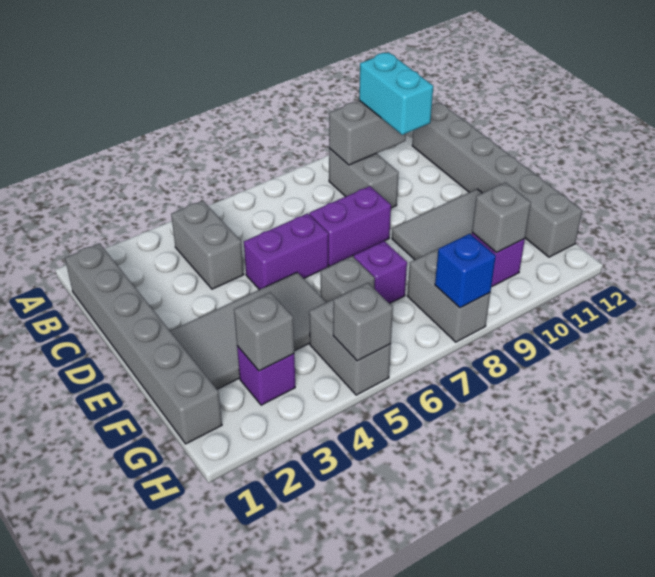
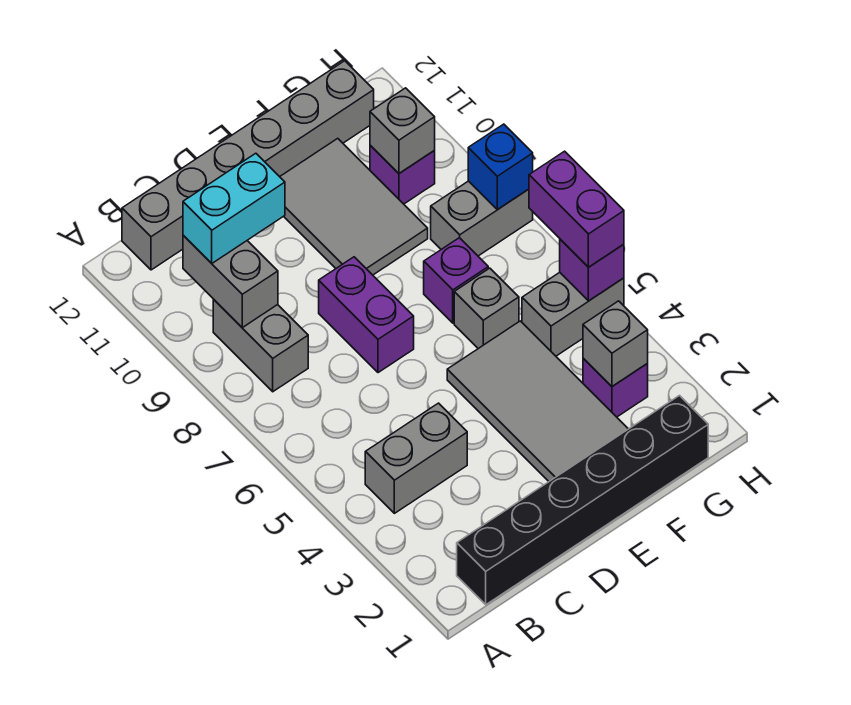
grey 1x6 brick [65,243,222,444] -> black 1x6 brick [457,396,708,605]
grey 1x2 brick [329,148,399,208] -> grey 1x2 brick turned to [213,299,308,392]
purple 1x2 brick [244,213,328,290] -> purple 1x2 brick moved to [529,151,624,267]
grey 1x1 brick [333,283,393,361] -> purple 1x1 brick [560,239,624,301]

